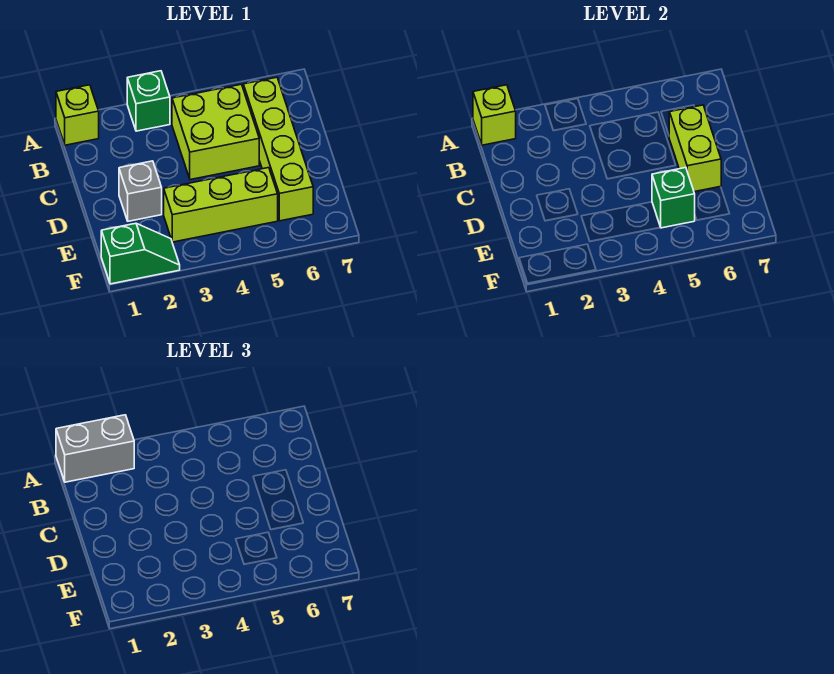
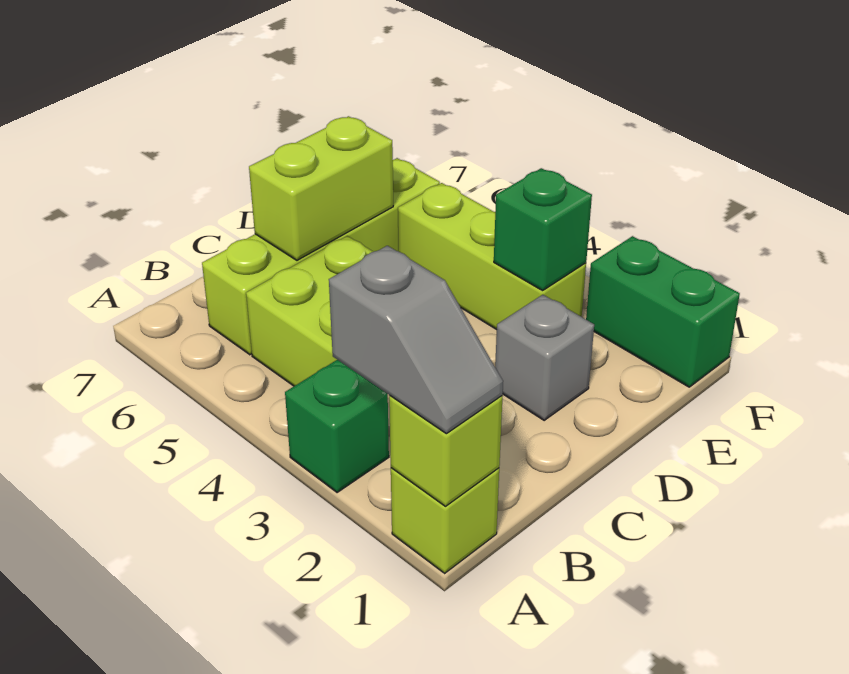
grey 1x2 brick [56,415,134,482] -> grey 1x2 slope [329,246,503,434]
green 1x1 brick [652,168,695,228] -> green 1x1 brick moved to [494,168,592,291]
green 1x2 slope [101,223,180,284] -> green 1x2 brick [586,236,740,387]

